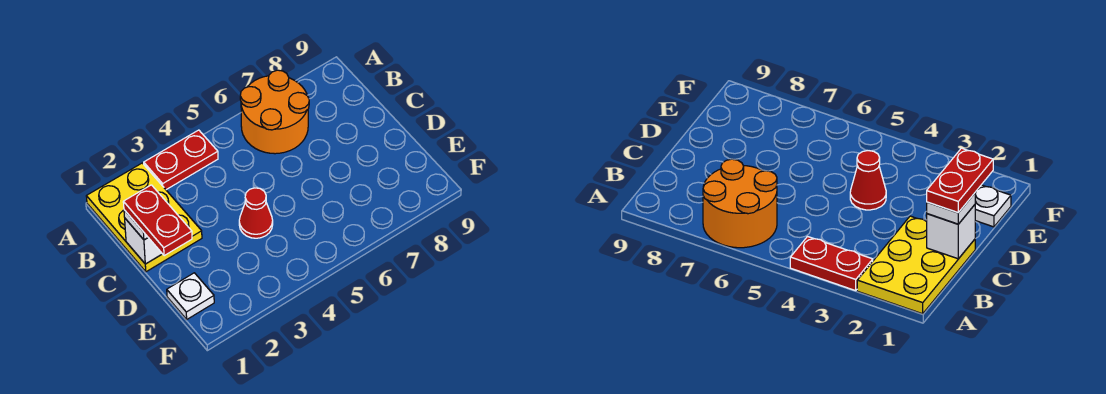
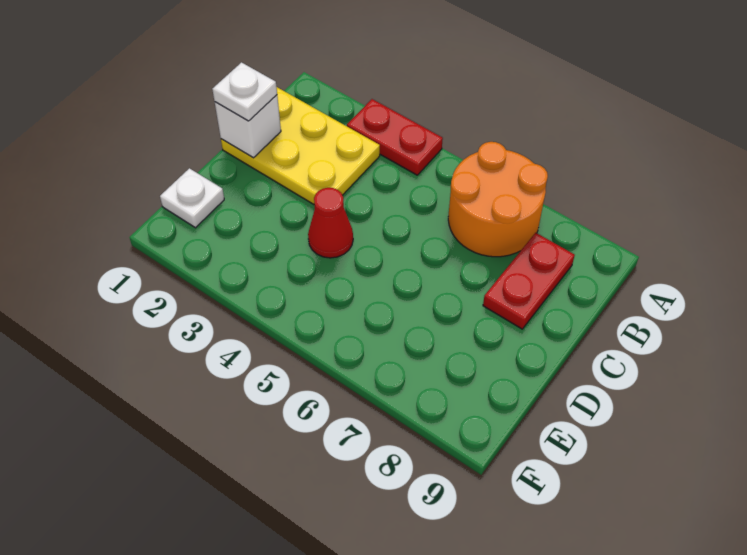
yellow 2x3 plate [86,163,202,272] -> yellow 2x3 plate turned to [221,87,380,204]
red 1x2 plate [123,185,192,256] -> red 1x2 plate moved to [483,233,575,329]

